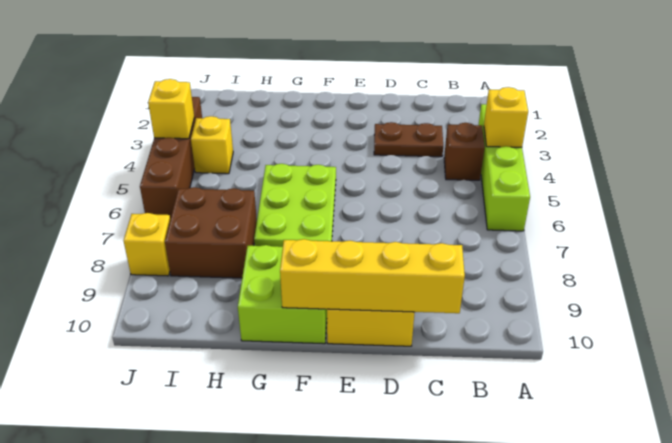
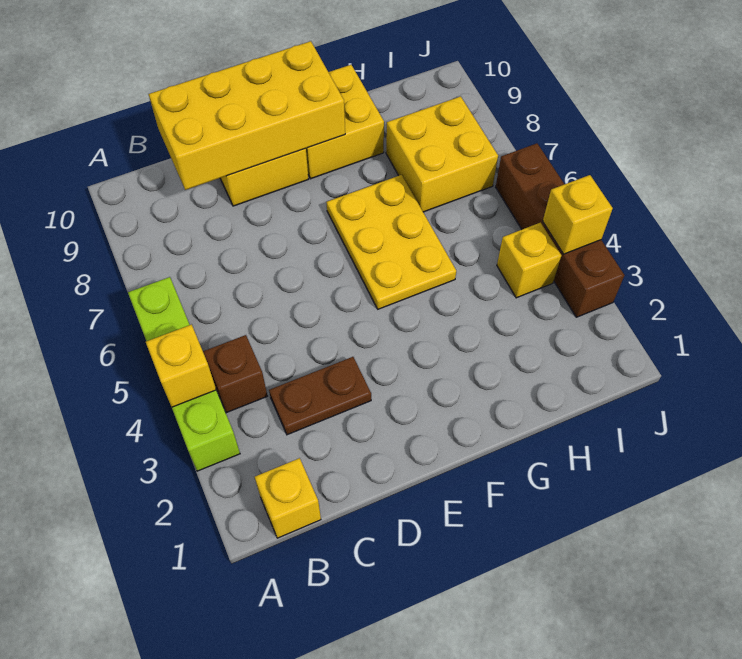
yellow 1x4 brick [280,239,465,313] -> yellow 2x4 brick [149,41,345,190]
lime 2x3 plate [254,164,336,247] -> yellow 2x3 plate [327,175,456,309]
lime 2x2 brick [238,245,327,344] -> yellow 2x2 brick [306,65,384,179]
brown 2x2 brick [165,187,257,278] -> yellow 2x2 brick [386,96,498,212]
yellow 1x1 brick [124,213,170,276] -> yellow 1x1 brick moved to [255,458,321,538]

